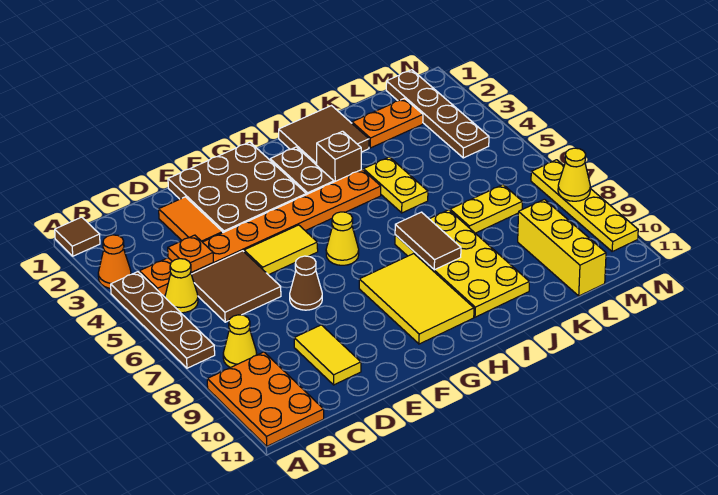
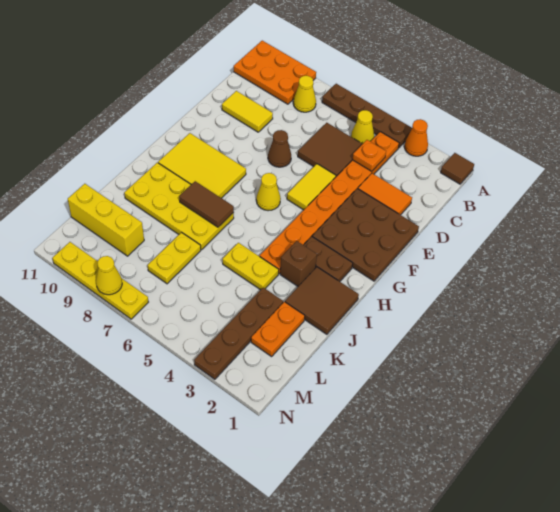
brown 1x4 plate [386,70,489,158] -> brown 1x4 plate turned to [194,288,283,379]

